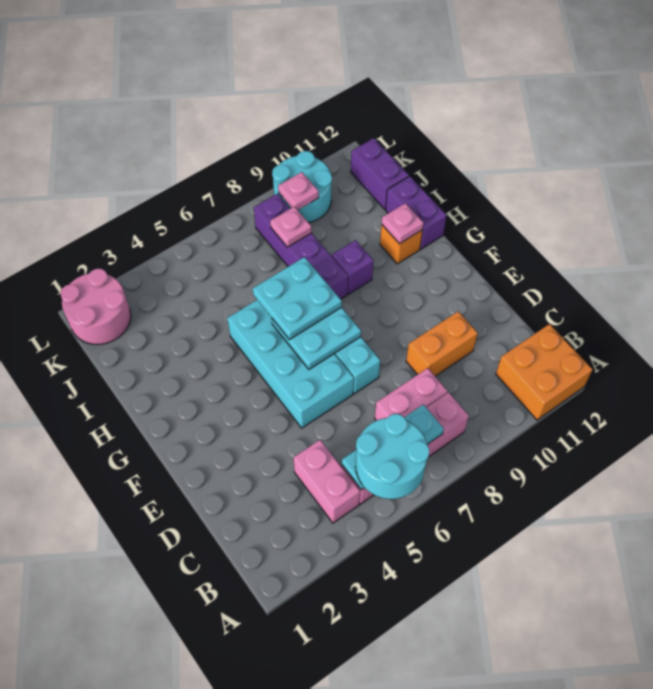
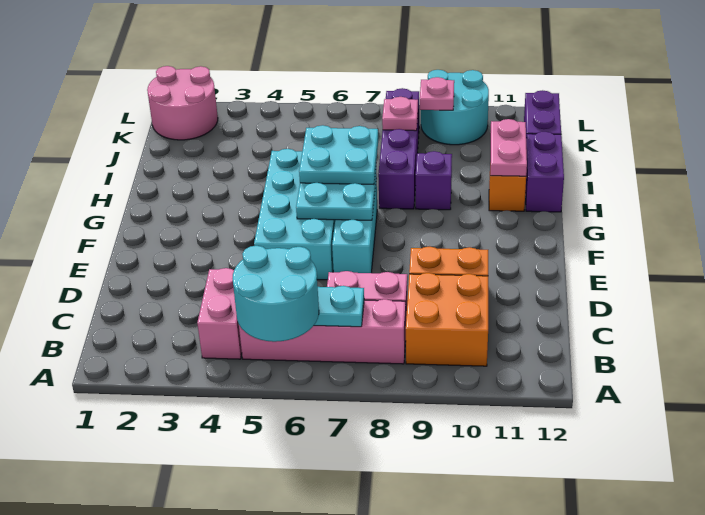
orange 2x2 brick [496,324,593,420] -> orange 2x2 brick moved to [406,273,488,366]
pink 1x1 plate [382,203,424,244] -> pink 1x2 plate [490,119,527,176]

